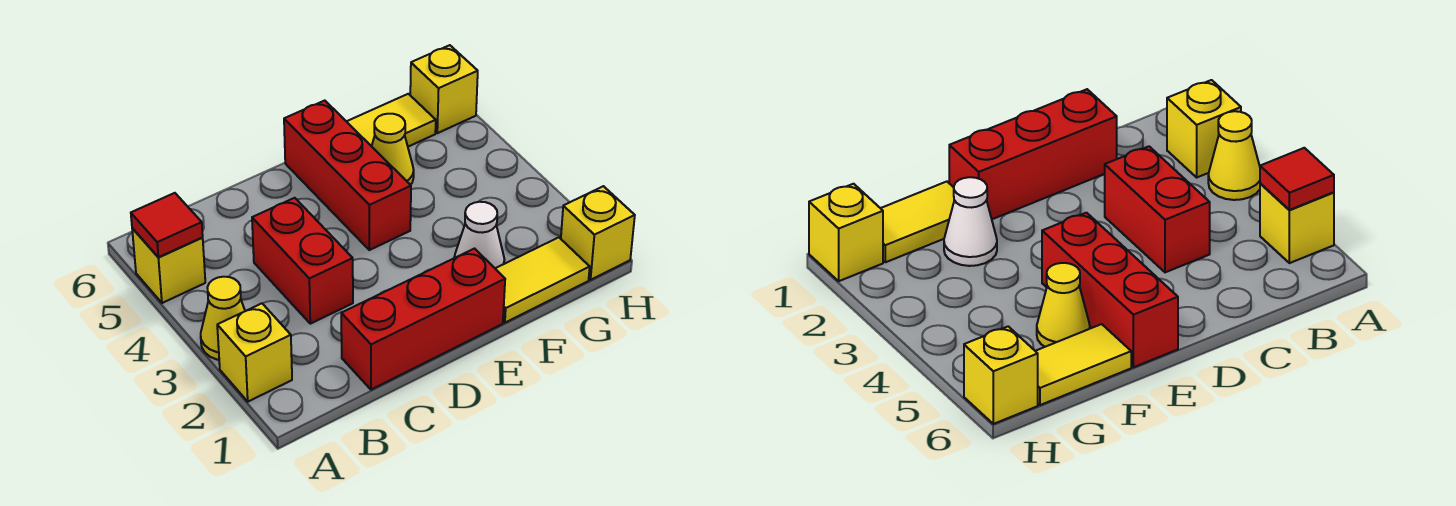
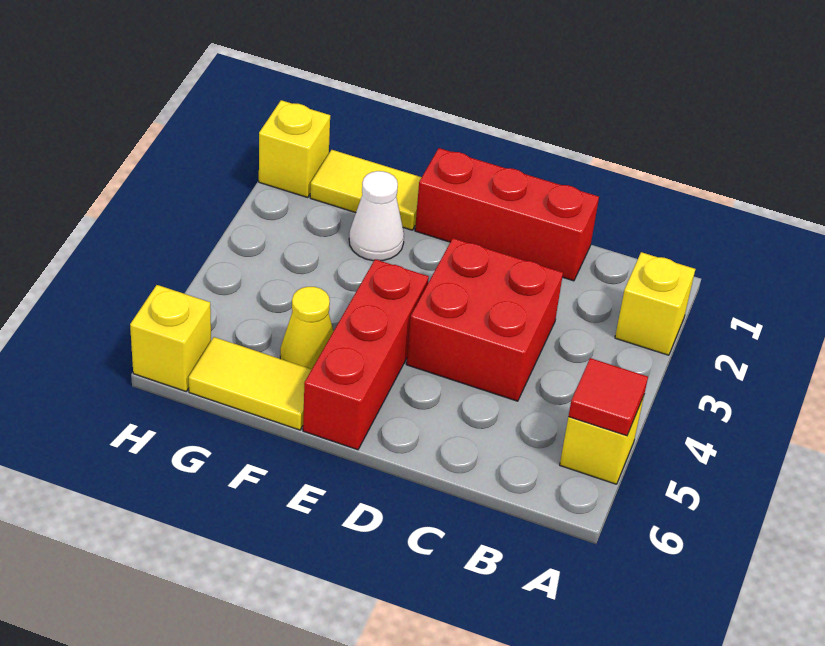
yellow 1x1 cone [201,277,245,360] -> none
red 1x2 brick [252,198,353,324] -> red 2x2 brick [406,238,563,401]

